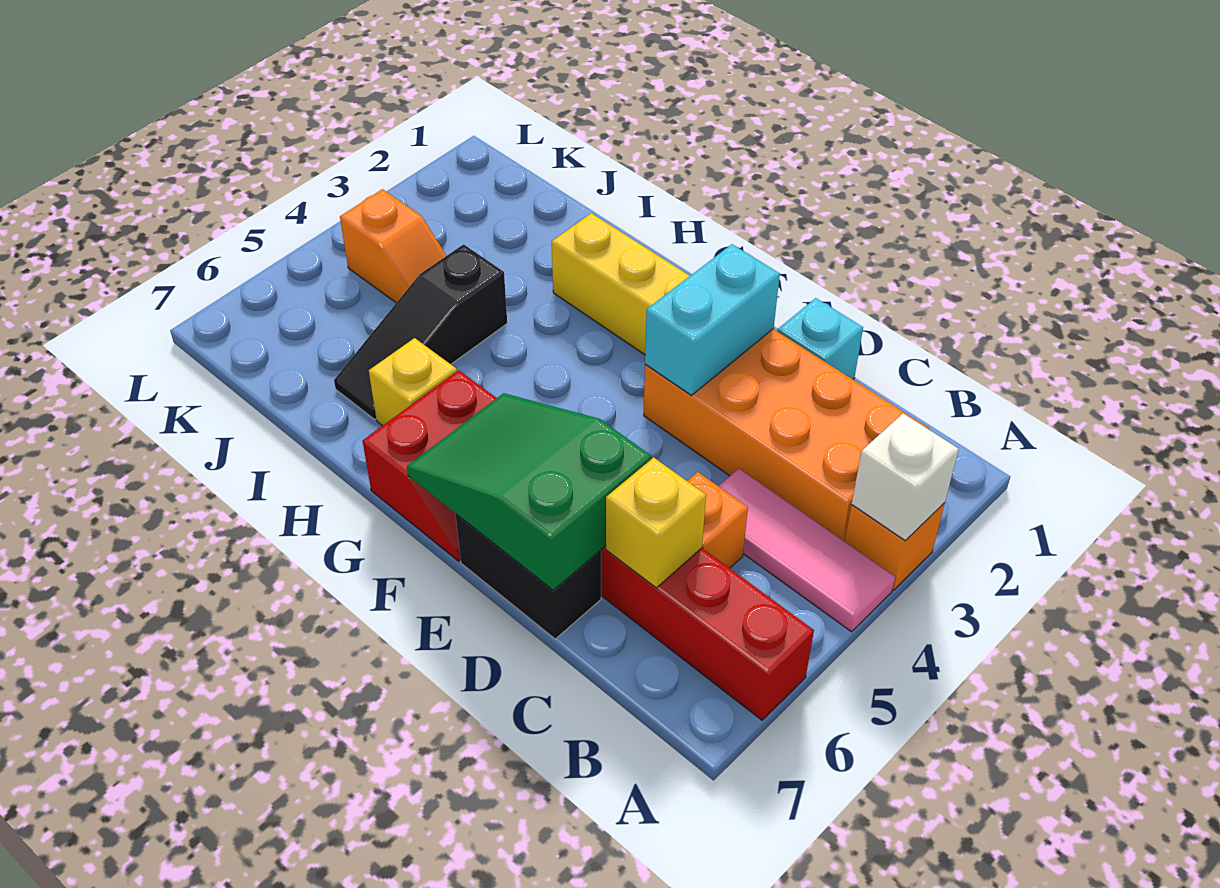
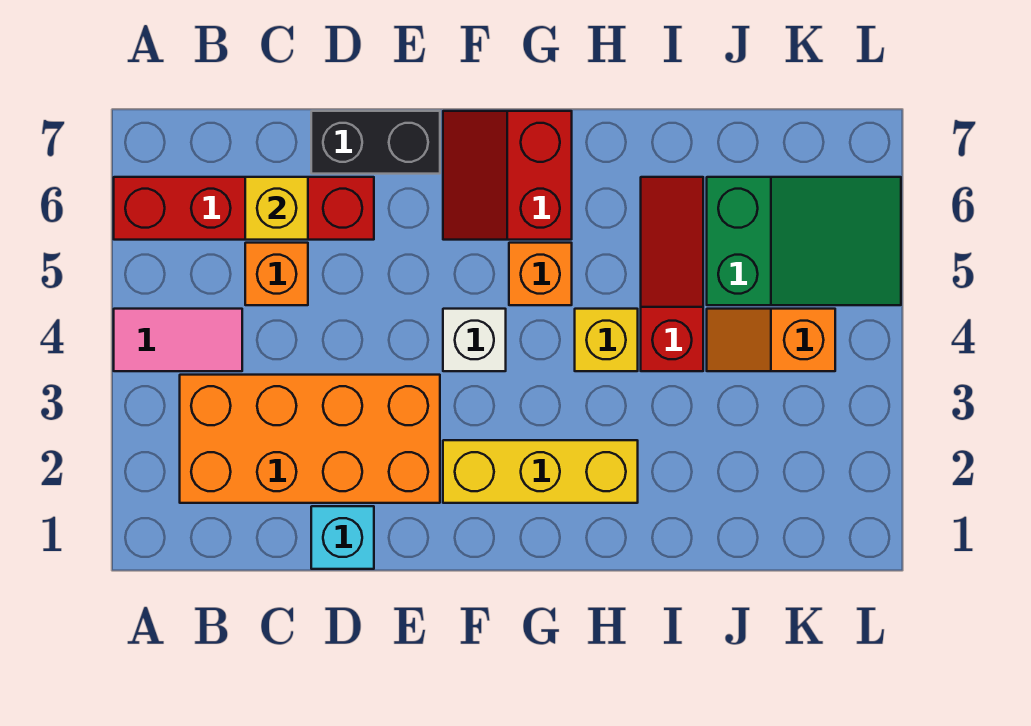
orange 1x1 brick [845,503,945,590] -> orange 1x1 brick moved to [509,243,572,305]
white 1x1 brick [852,413,959,541] -> white 1x1 brick moved to [443,309,506,371]
pink 1x3 tile [719,469,895,632] -> pink 1x2 tile [114,309,242,371]
green 2x3 slope [407,393,651,590] -> green 2x3 slope moved to [707,177,901,305]
cyan 1x2 brick [645,244,780,395] -> none
yellow 1x1 brick [369,338,457,426] -> yellow 1x1 brick moved to [575,309,638,371]
black 1x3 slope [334,244,507,419] -> red 1x3 slope [641,177,703,371]

